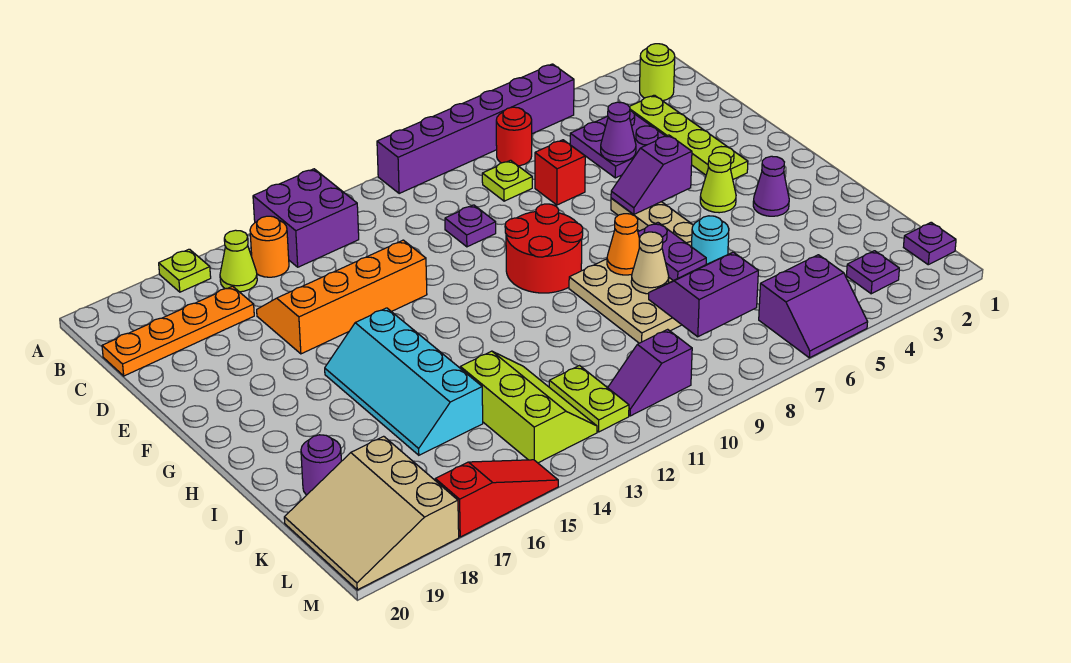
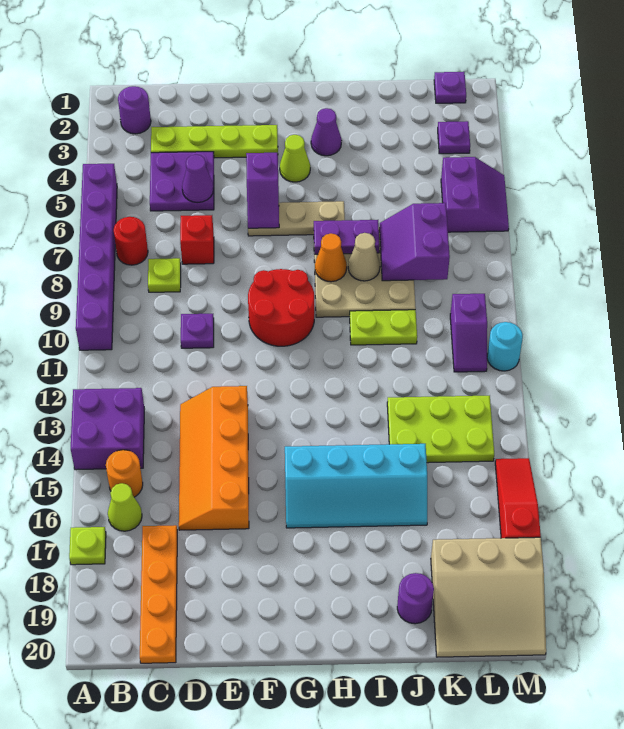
lime 1x1 round brick [640,44,675,101] -> purple 1x1 round brick [118,86,151,134]
cyan 1x1 round brick [692,216,729,264] -> cyan 1x1 round brick moved to [487,322,523,371]
lime 2x3 slope [460,351,597,463] -> lime 2x3 plate [387,396,494,463]
lime 1x2 plate [549,366,629,432] -> lime 1x2 plate moved to [350,310,417,345]

